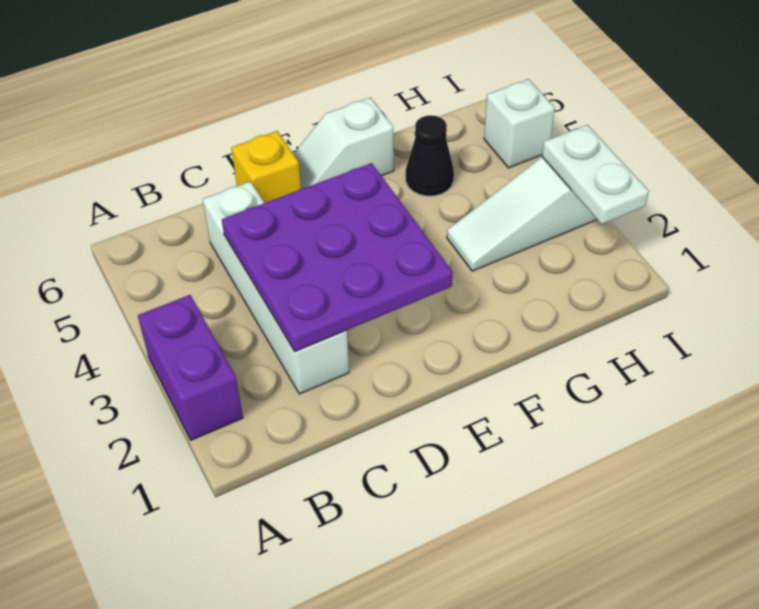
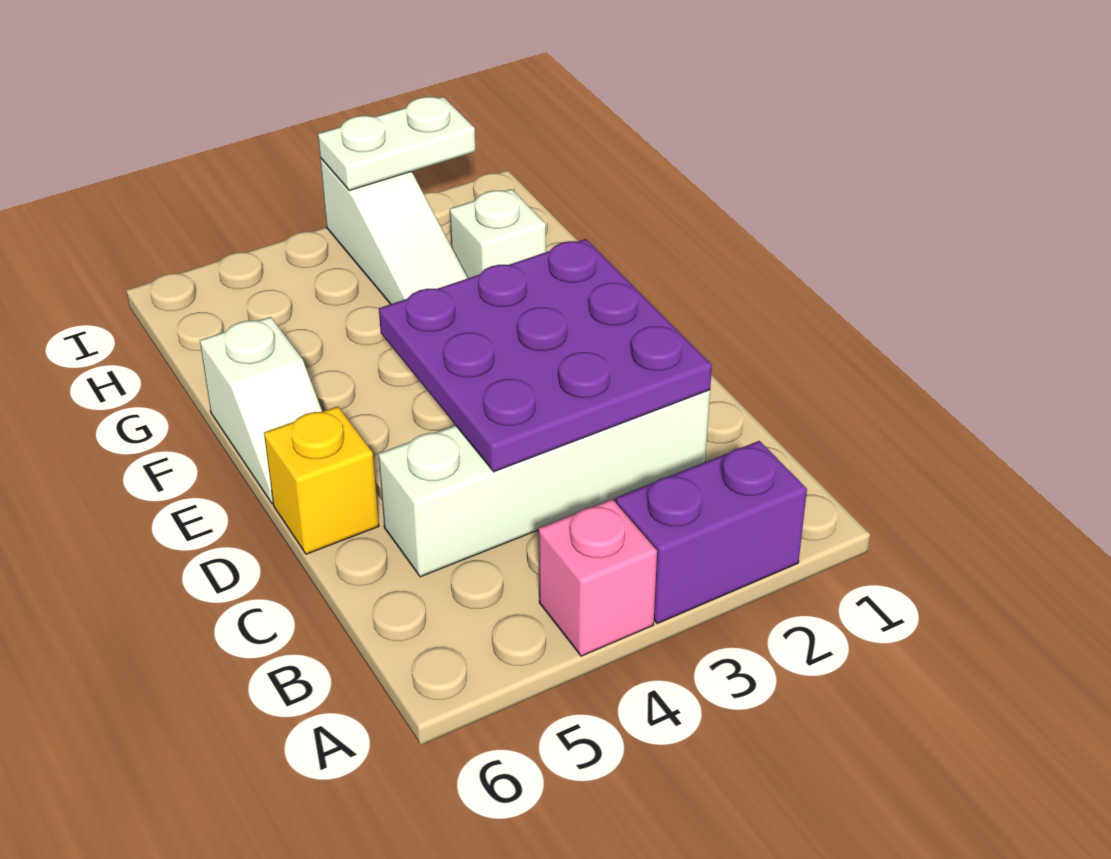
none -> pink 1x1 brick [539,499,657,656]
black 1x1 cone [406,115,454,196] -> none
white 1x1 brick [484,79,555,168] -> white 1x1 brick moved to [450,189,546,278]

